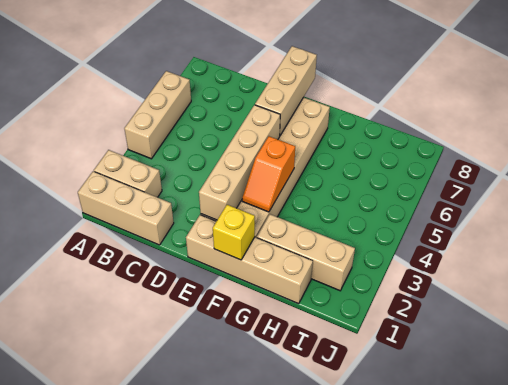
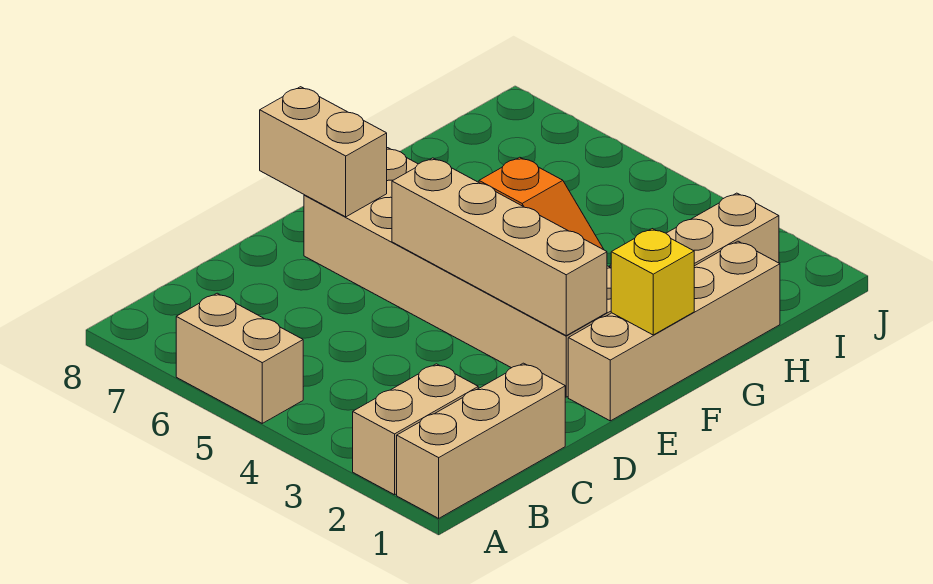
tan 1x3 brick [124,71,191,159] -> tan 1x2 brick [176,293,303,423]
tan 1x3 brick [255,46,317,135] -> tan 1x2 brick [260,87,387,217]

